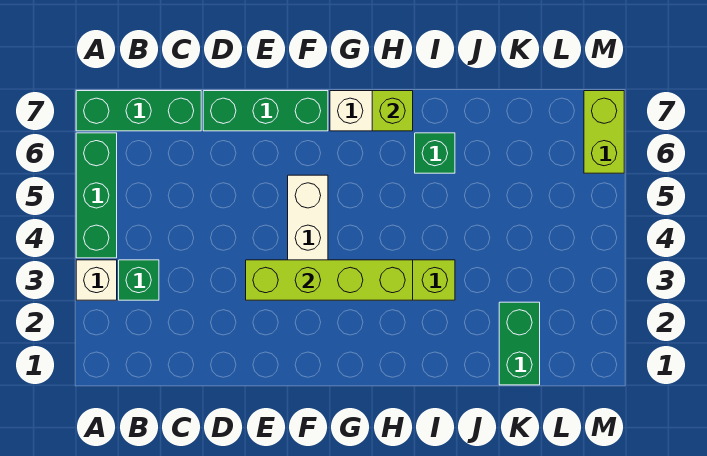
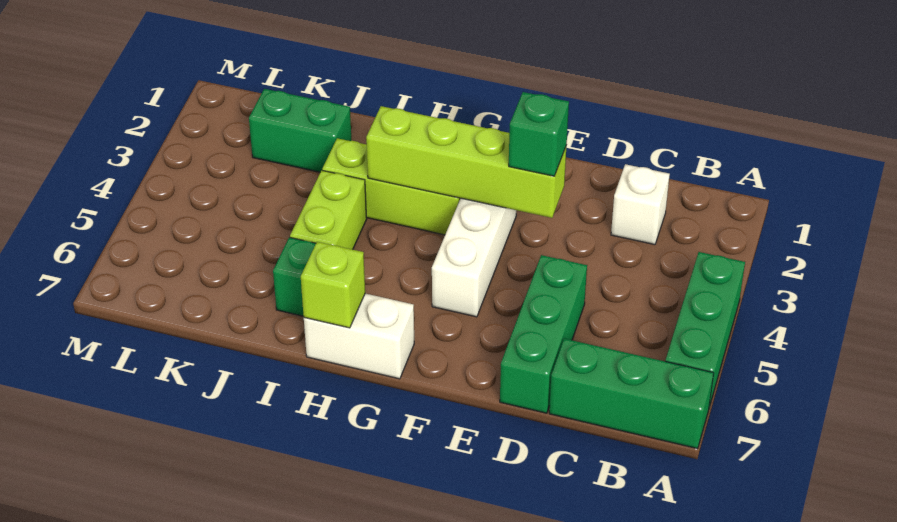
white 1x1 brick [76,260,117,300] -> white 1x1 brick moved to [611,164,670,245]
green 1x1 brick [119,260,159,300] -> green 1x1 brick moved to [509,92,569,176]
green 1x3 brick [203,91,328,131] -> green 1x3 brick turned to [500,255,587,413]
green 1x2 brick [499,302,540,385] -> green 1x2 brick turned to [249,89,352,172]
lime 1x2 brick [584,91,624,173] -> lime 1x2 brick moved to [290,171,367,250]

